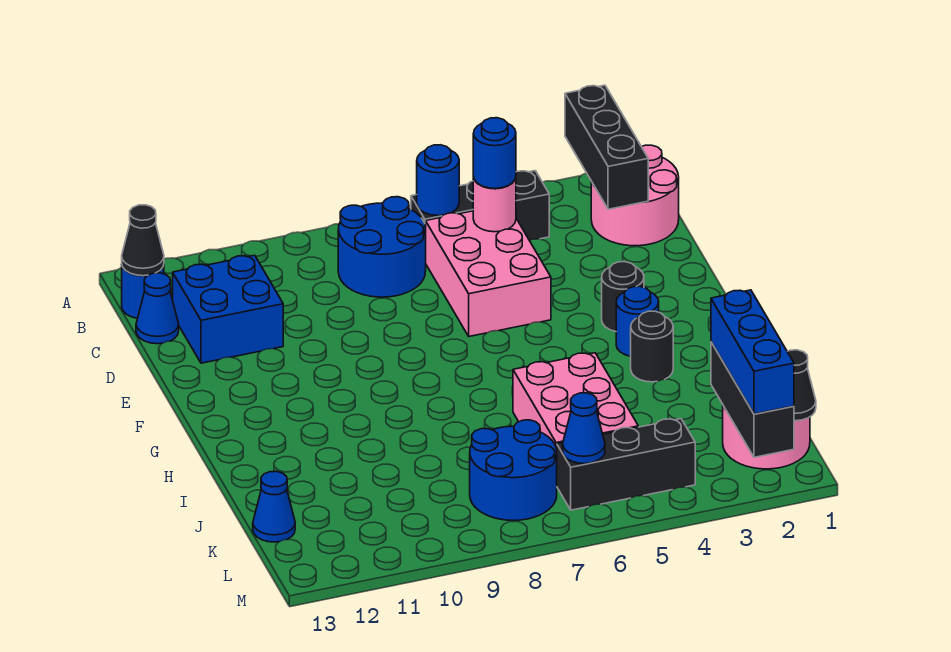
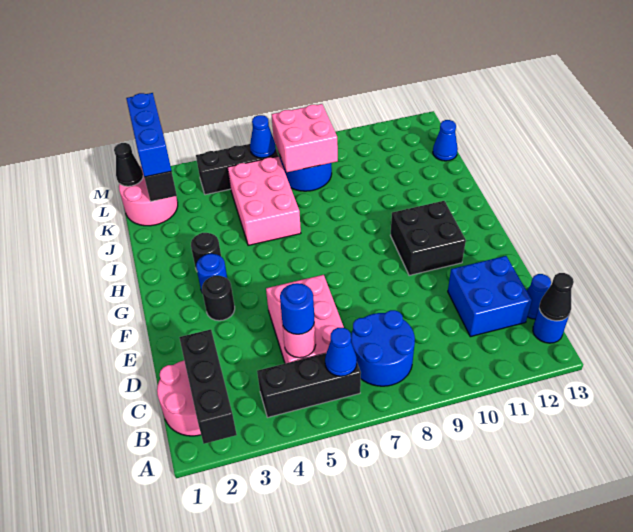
blue 1x1 round brick [417,145,459,216] -> blue 1x1 cone [325,328,357,376]
none -> black 2x2 brick [390,201,466,276]
none -> pink 2x2 brick [271,104,338,172]

